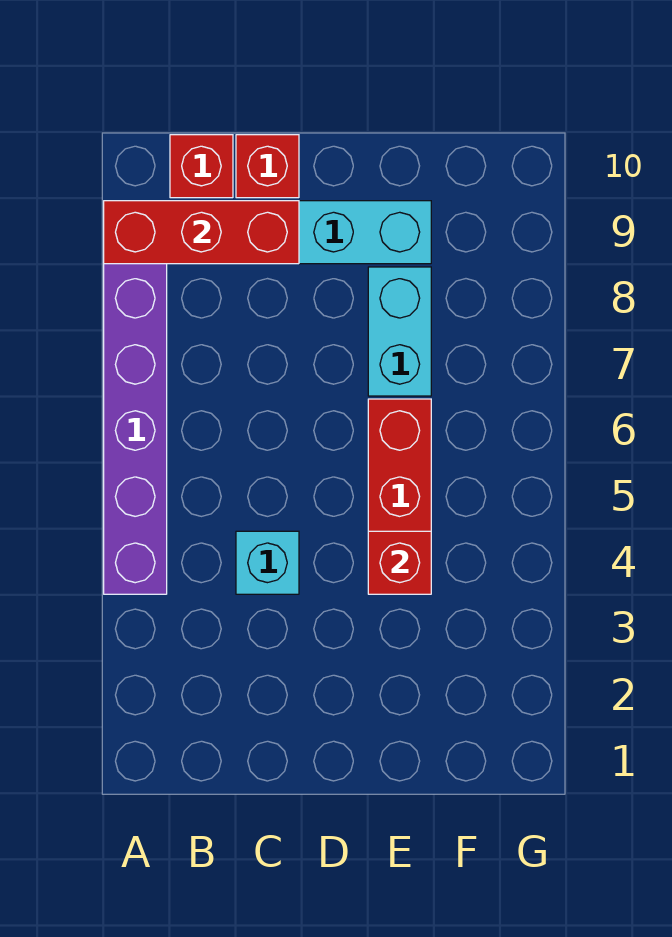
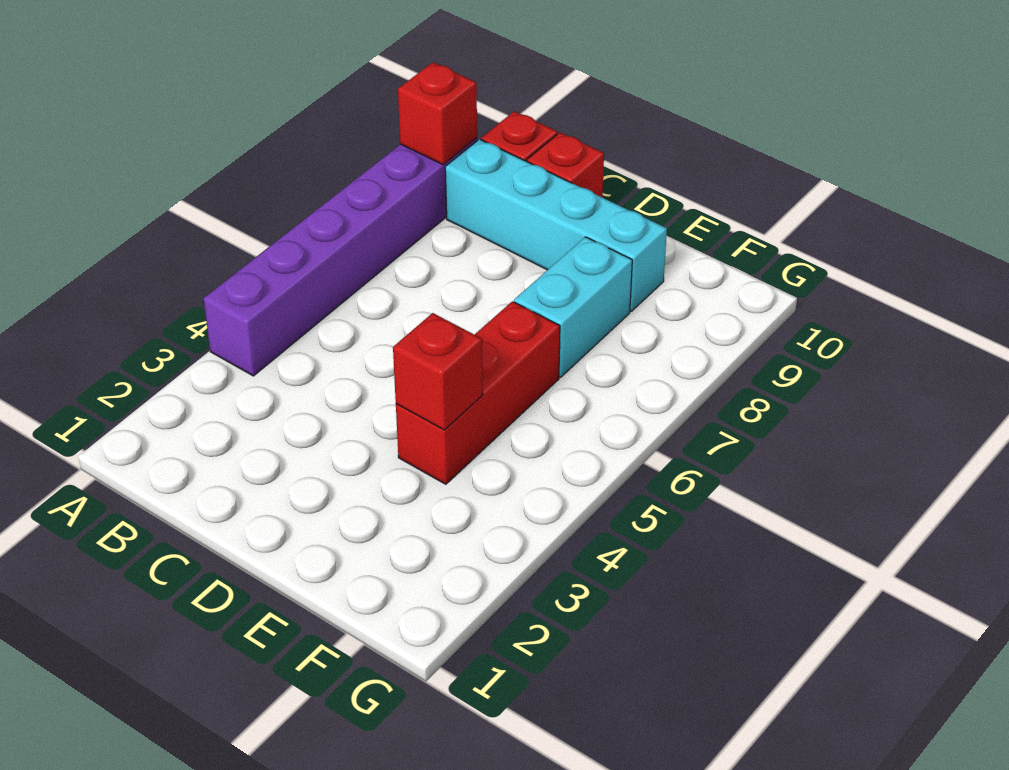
red 1x3 brick [104,201,299,264] -> red 1x1 brick [398,62,477,165]
cyan 1x1 brick [236,531,299,594] -> none

